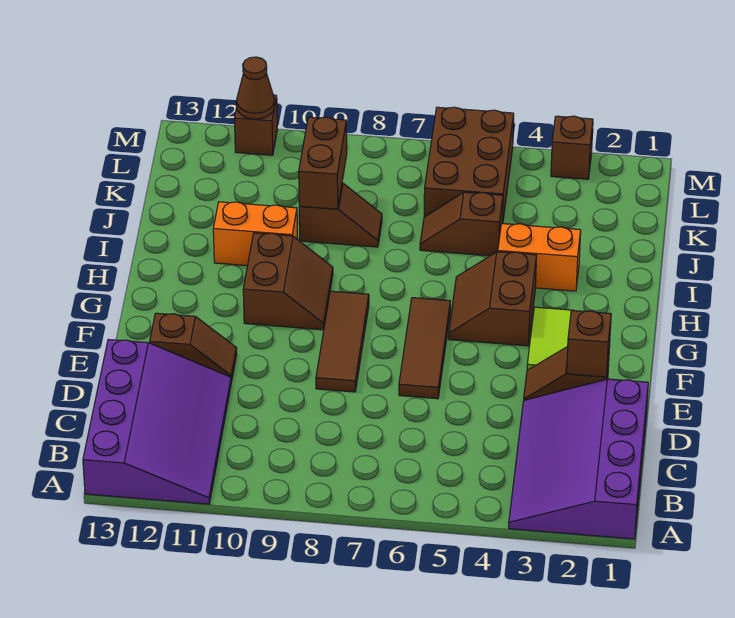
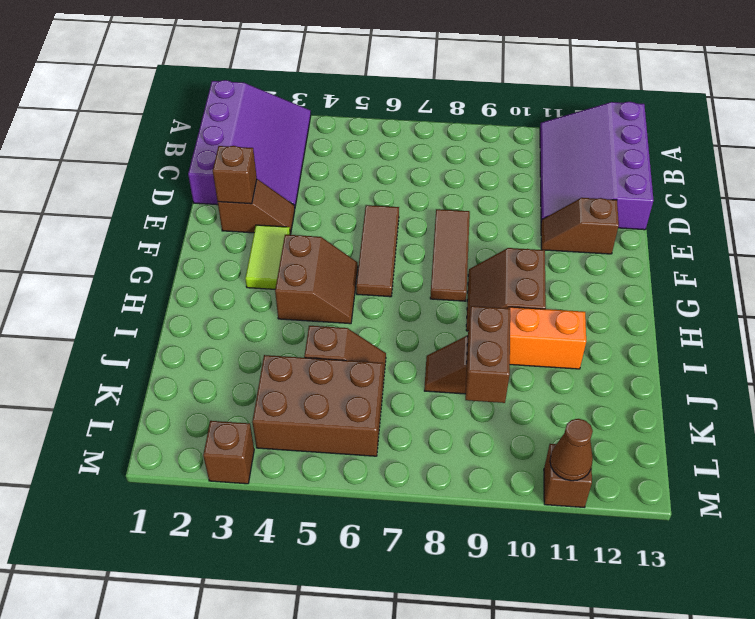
orange 1x2 brick [498,224,581,291] -> none
brown 2x3 brick [424,107,514,224] -> brown 2x3 brick turned to [252,355,383,456]

